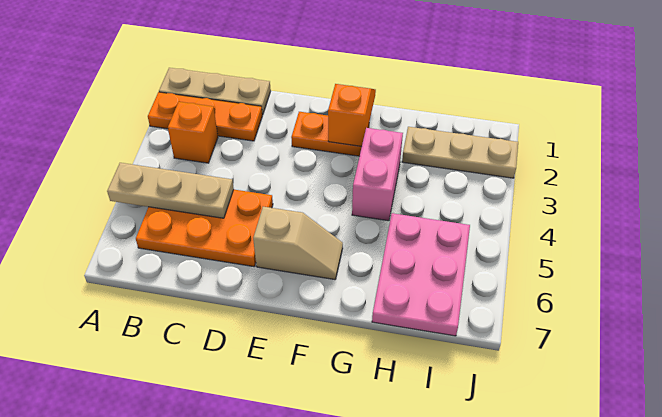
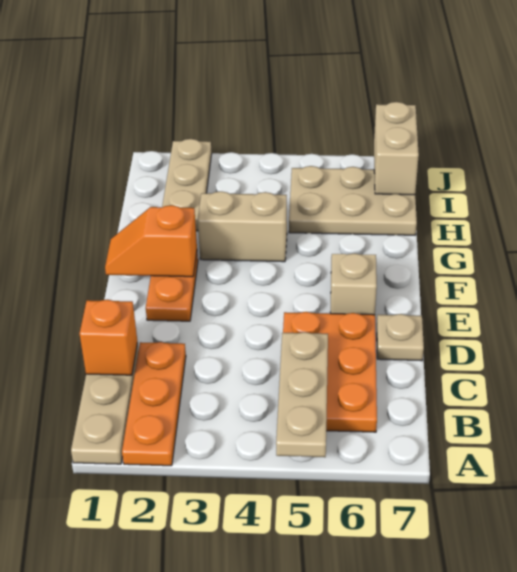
orange 1x1 brick [168,102,218,163] -> orange 1x1 brick moved to [80,300,137,375]
none -> tan 1x1 plate [377,314,424,361]
pink 1x2 brick [352,128,403,221] -> tan 1x2 brick [198,191,287,262]
pink 2x3 plate [372,213,470,336] -> tan 2x3 plate [289,166,417,235]
none -> tan 1x2 brick [374,102,419,195]

